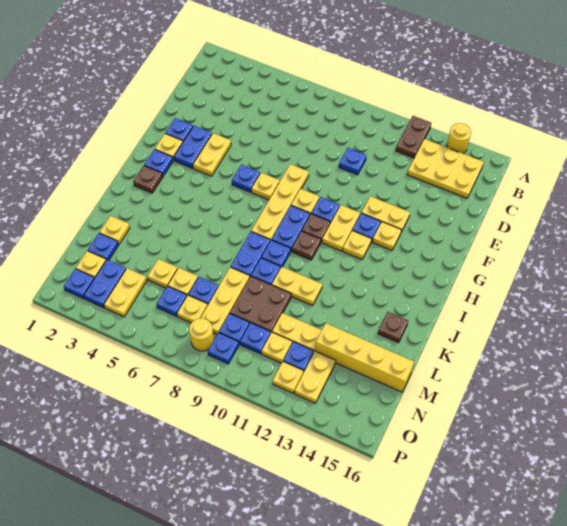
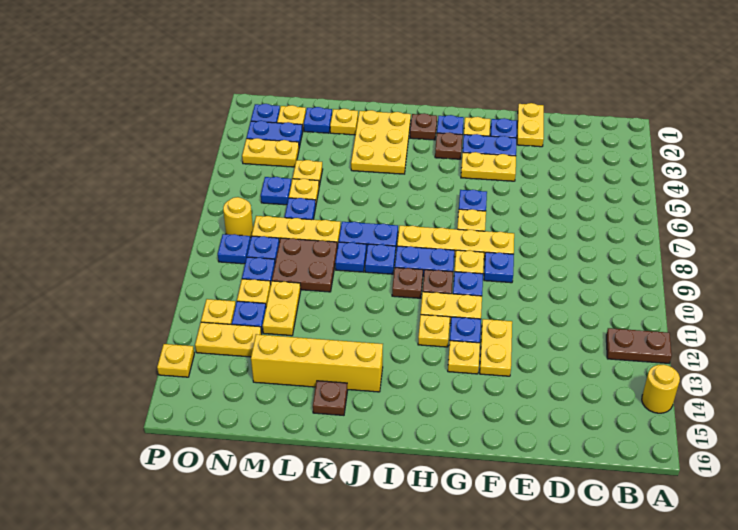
yellow 2x3 plate [407,139,484,198] -> yellow 2x3 plate moved to [351,110,411,174]
blue 1x1 plate [339,148,367,175] -> blue 1x1 plate moved to [484,252,514,283]
none -> brown 1x1 plate [435,132,462,159]
yellow 1x2 plate [272,267,322,306] -> yellow 1x2 plate moved to [517,103,544,147]
yellow 1x4 brick [315,323,414,392] -> yellow 1x4 brick turned to [251,334,383,392]
yellow 1x1 plate [177,295,208,323] -> yellow 1x1 plate moved to [157,344,194,377]

